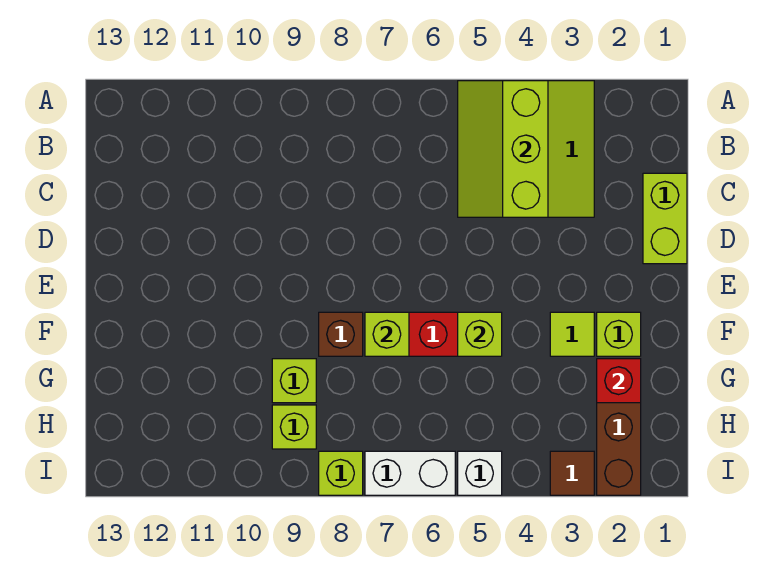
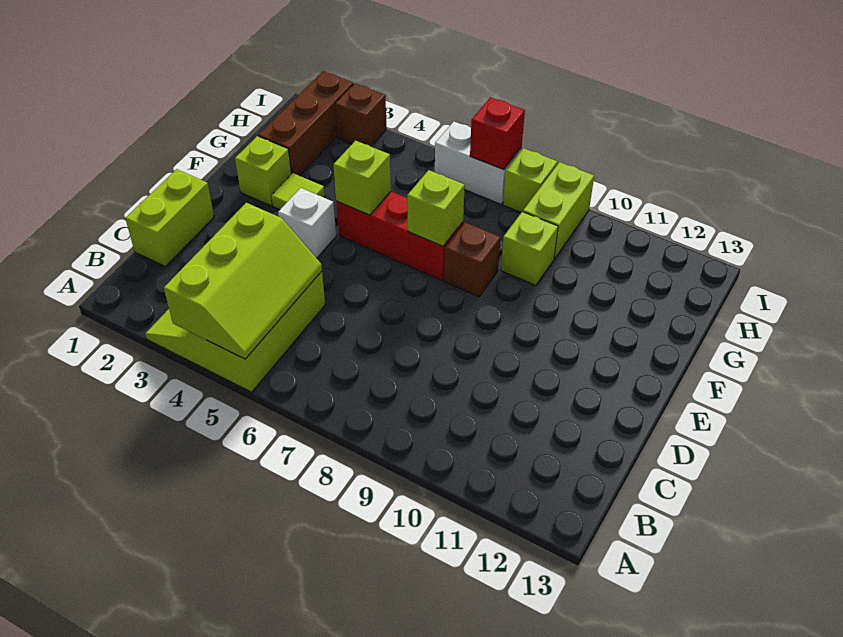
red 1x1 brick [597,359,641,403] -> red 1x1 brick moved to [470,97,525,170]
lime 1x1 brick [272,405,316,449] -> lime 1x2 brick [523,162,594,259]
brown 1x1 tile [550,451,594,495] -> brown 1x1 brick [335,83,386,146]
white 1x1 brick [458,451,502,495] -> white 1x1 brick moved to [278,188,336,258]

